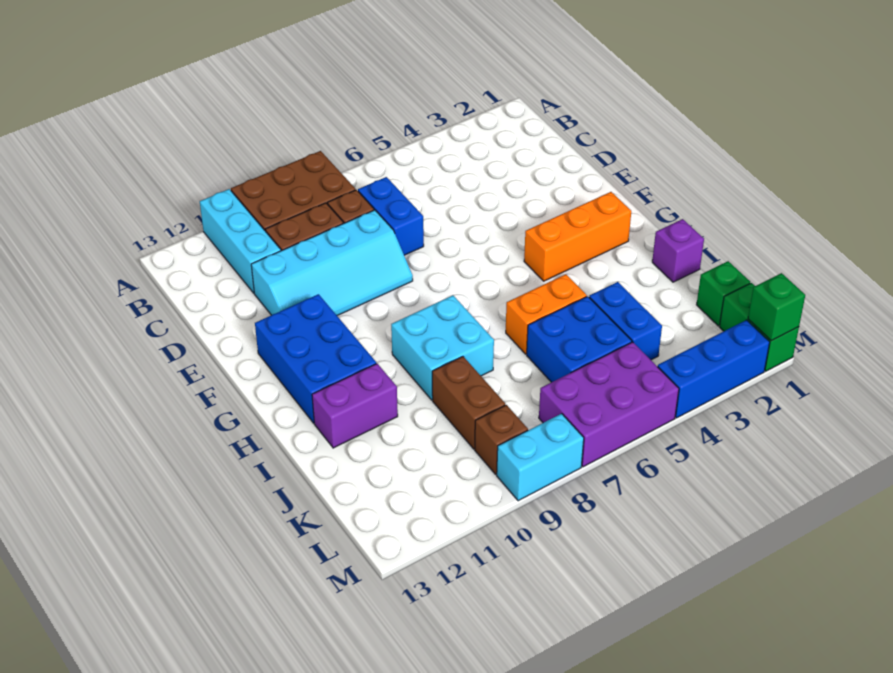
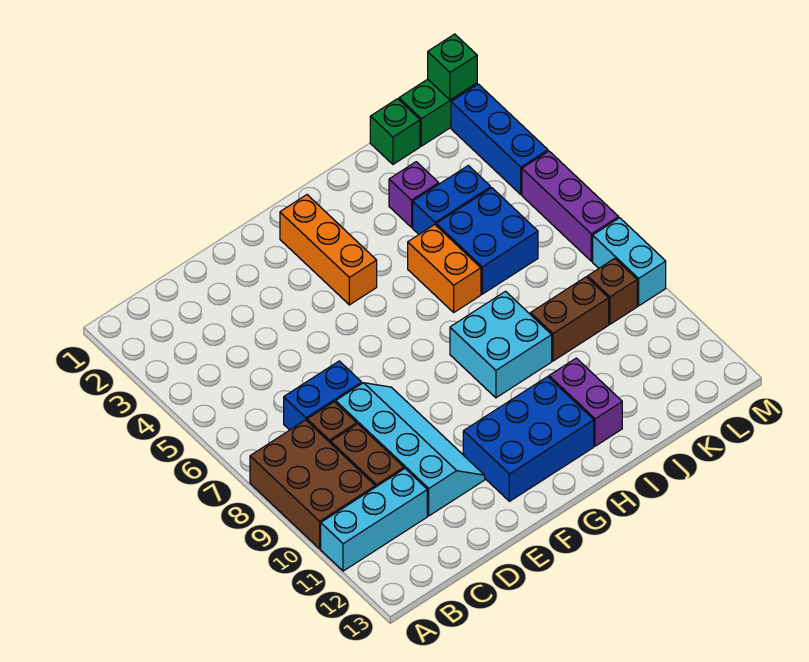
purple 1x1 brick [652,219,704,282] -> purple 1x1 brick moved to [389,162,439,227]
purple 2x3 brick [539,342,679,467] -> purple 1x3 brick [522,151,619,261]

